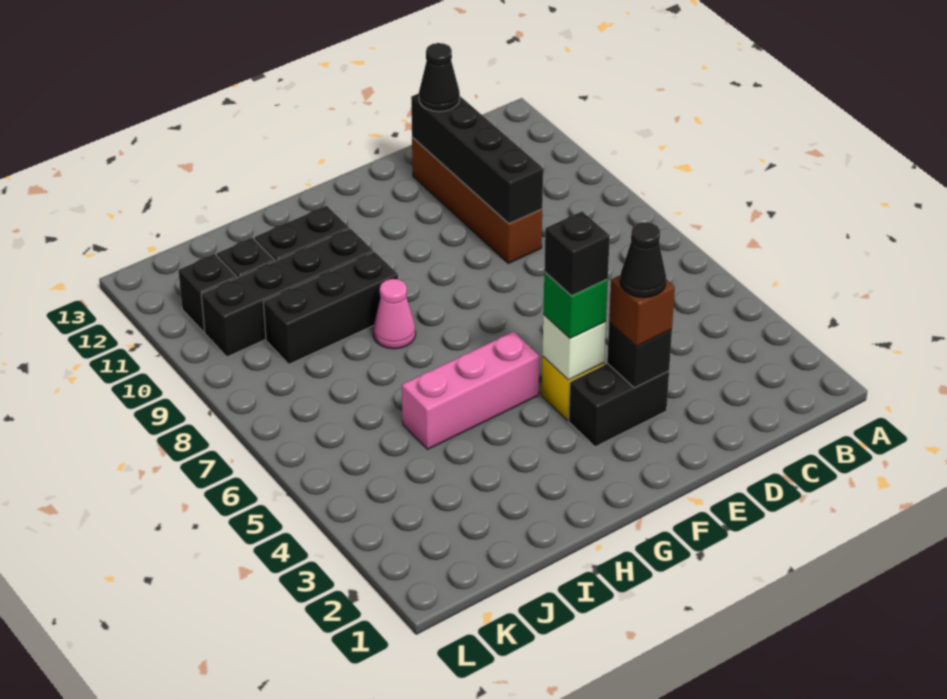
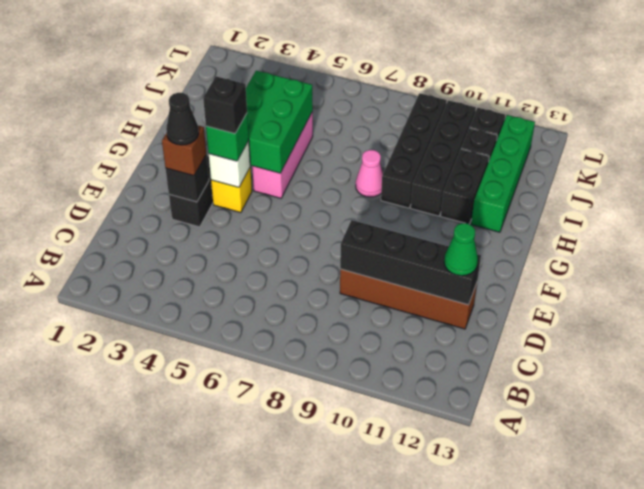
black 1x1 cone [419,43,460,112] -> green 1x1 cone [444,223,478,276]
none -> green 2x3 brick [246,71,313,173]
black 1x3 brick [263,252,398,364] -> black 1x4 brick [381,93,447,208]
none -> green 1x4 brick [471,115,535,232]

